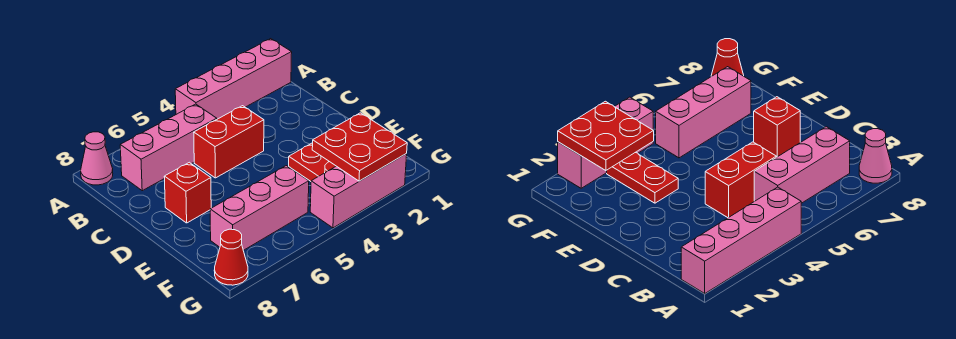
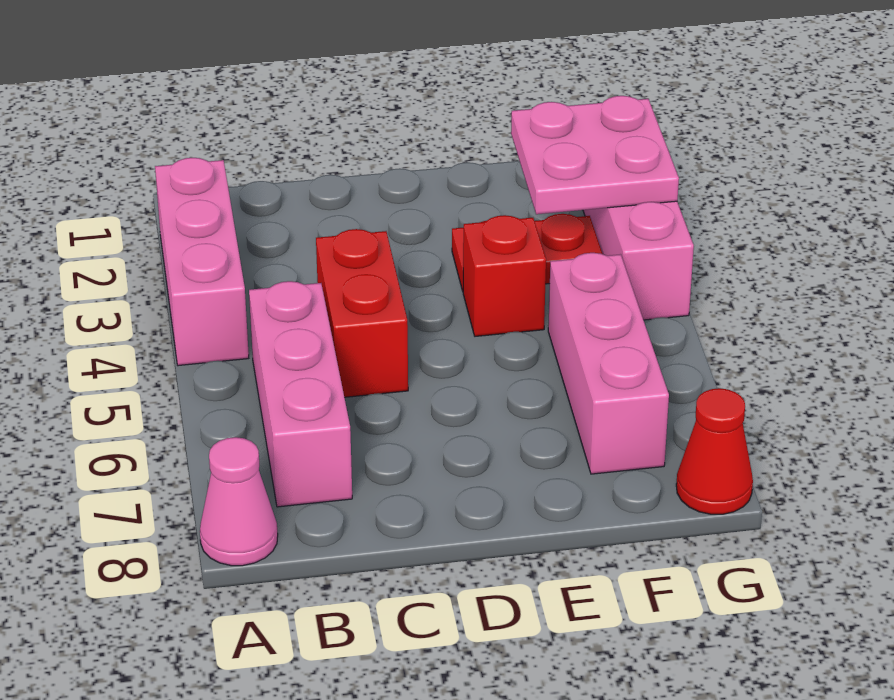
pink 1x4 brick [175,39,292,119] -> pink 1x3 brick [155,158,249,366]
red 1x1 brick [164,162,211,223] -> red 1x1 brick moved to [463,215,546,336]
red 2x2 plate [312,113,407,181] -> pink 2x2 plate [511,96,679,214]

